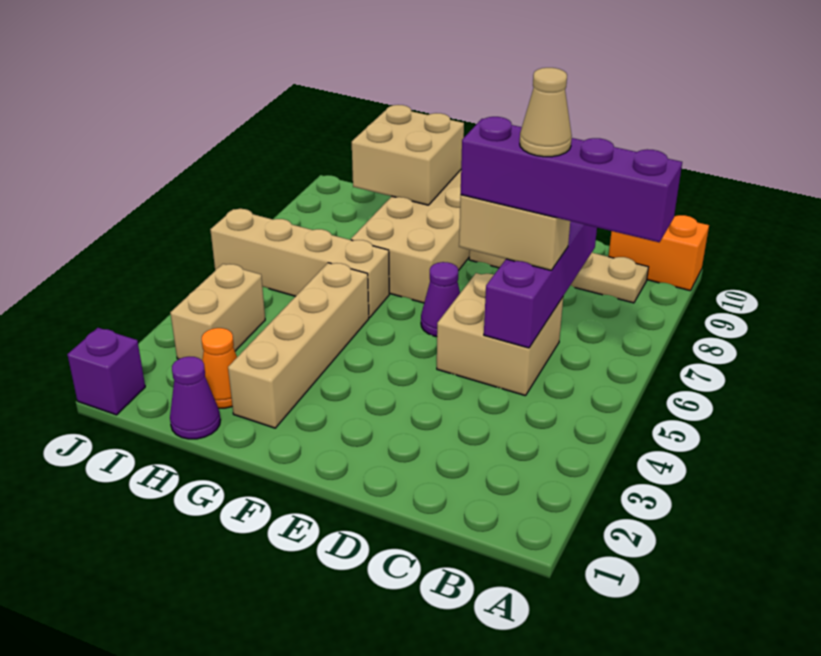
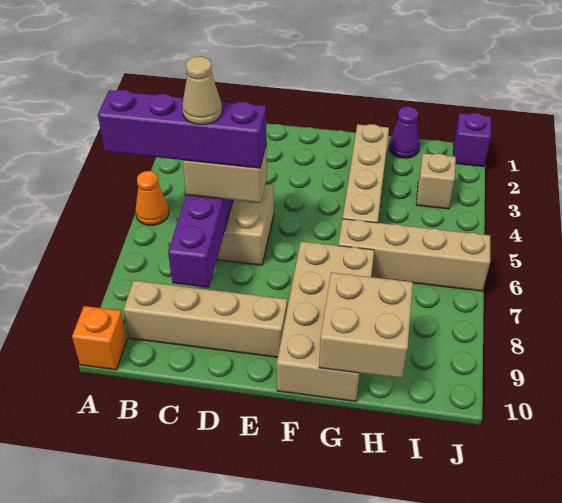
orange 1x2 brick [608,215,709,291] -> orange 1x1 brick [72,306,127,370]
tan 1x4 plate [469,250,648,303] -> tan 1x4 brick [123,281,287,357]
purple 1x1 cone [421,262,460,337] -> none
orange 1x1 cone [202,328,237,408] -> orange 1x1 cone moved to [135,171,169,225]
tan 1x2 brick [170,264,265,360] -> tan 1x1 brick [416,153,456,209]

